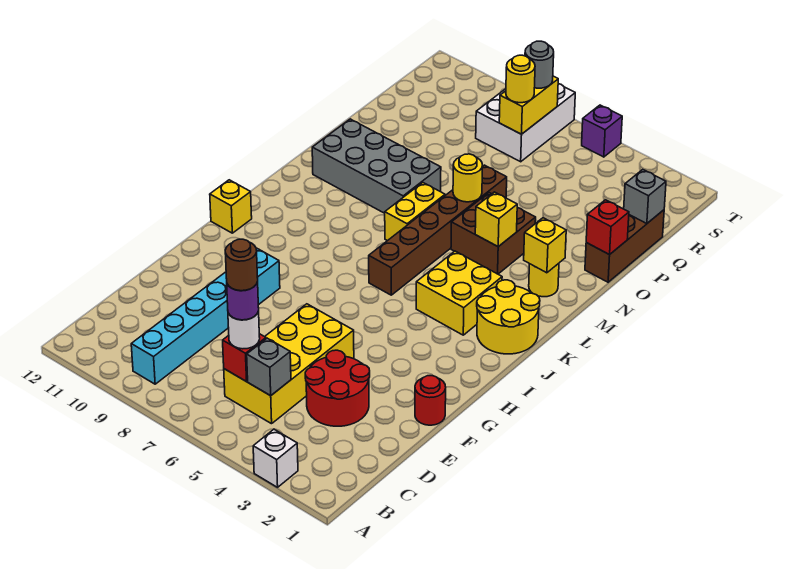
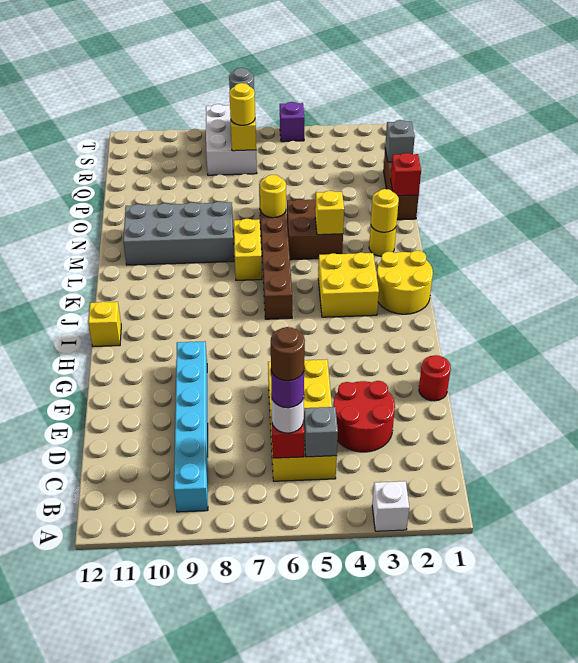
yellow 1x1 brick [524,218,566,273] -> yellow 1x1 round brick [371,189,399,232]

